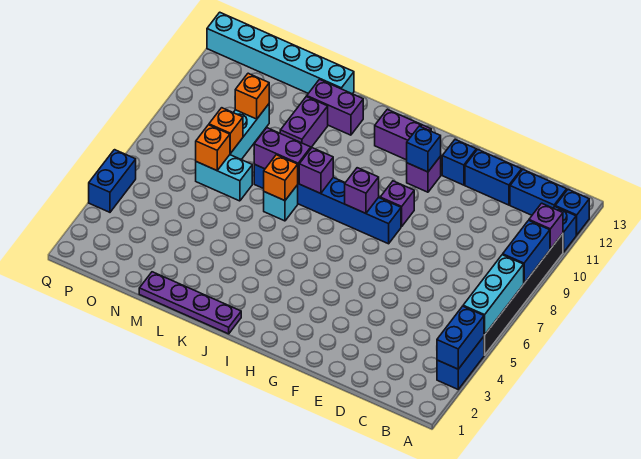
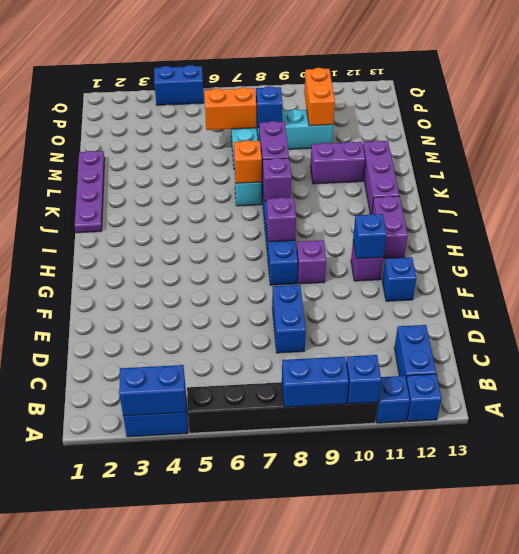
cyan 1x3 brick [463,255,524,335] -> none
purple 1x1 brick [529,203,563,249] -> blue 1x1 brick [346,355,381,404]
blue 1x2 brick [465,149,522,205] -> blue 1x2 brick moved to [272,285,306,353]
purple 1x2 brick [307,80,363,135] -> purple 1x3 brick [363,140,399,214]
cyan 1x6 brick [207,12,354,94] -> none
orange 1x1 brick [196,125,230,171] -> orange 1x2 brick [204,87,256,130]
orange 1x1 brick [209,108,243,153] -> blue 1x1 brick [256,86,283,128]
orange 1x1 brick [235,73,269,119] -> orange 1x2 brick [304,68,335,126]

